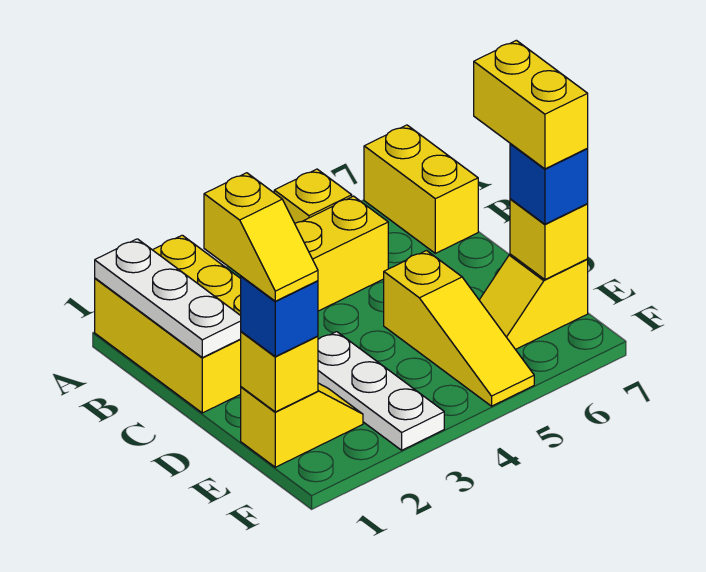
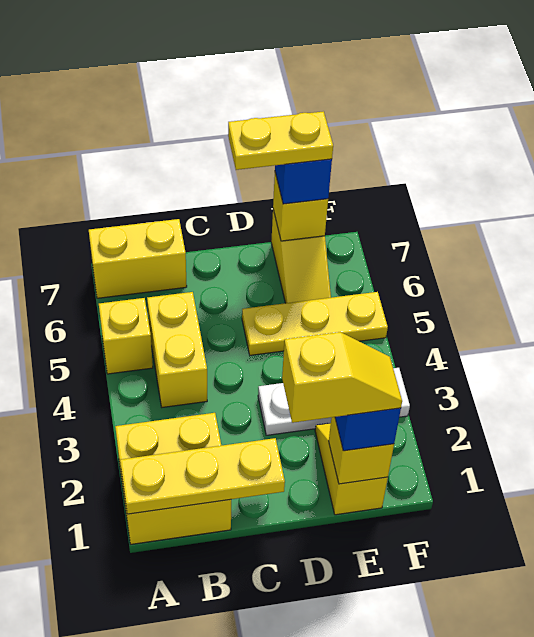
yellow 2x3 brick [95,235,241,413] -> yellow 2x2 brick [115,413,231,544]
white 1x3 plate [95,239,241,358] -> yellow 1x3 plate [120,438,285,514]
yellow 1x3 slope [384,251,534,406] -> yellow 1x3 plate [242,292,388,355]
yellow 1x2 brick [474,40,588,169] -> yellow 1x2 plate [228,111,333,170]

